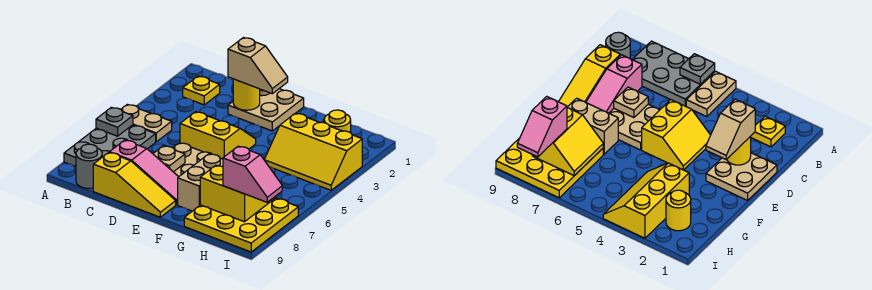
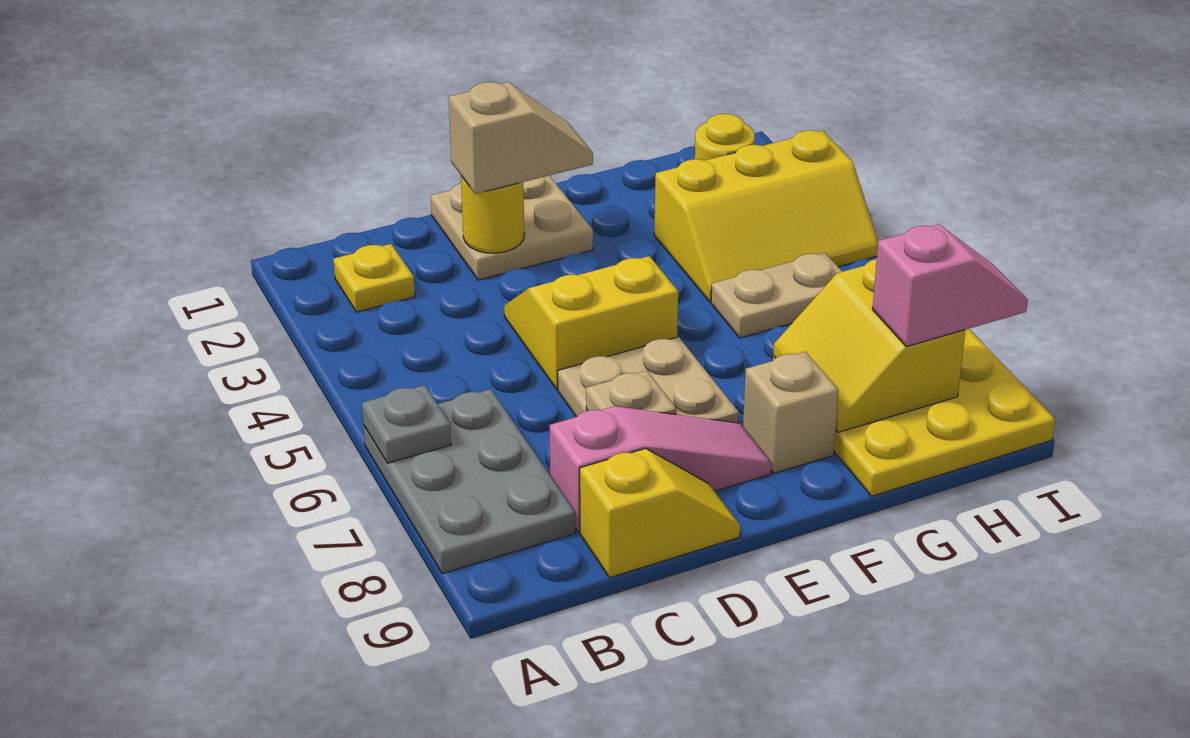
tan 1x2 plate [121,104,172,142] -> tan 1x2 plate moved to [711,253,842,338]
grey 1x1 round brick [76,144,102,189] -> none
yellow 1x3 slope [93,153,176,217] -> yellow 1x2 slope [580,448,740,578]
tan 1x2 brick [178,154,223,211] -> tan 1x1 brick [743,352,838,473]
yellow 2x2 slope [200,165,276,222] -> yellow 2x2 slope turned to [773,259,965,432]

